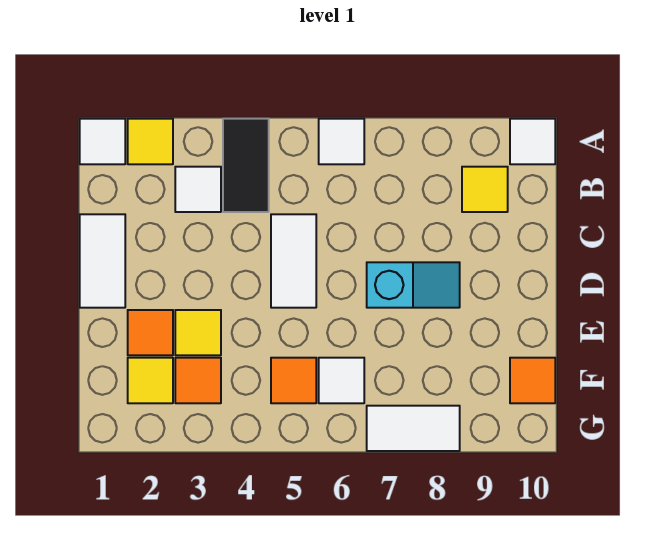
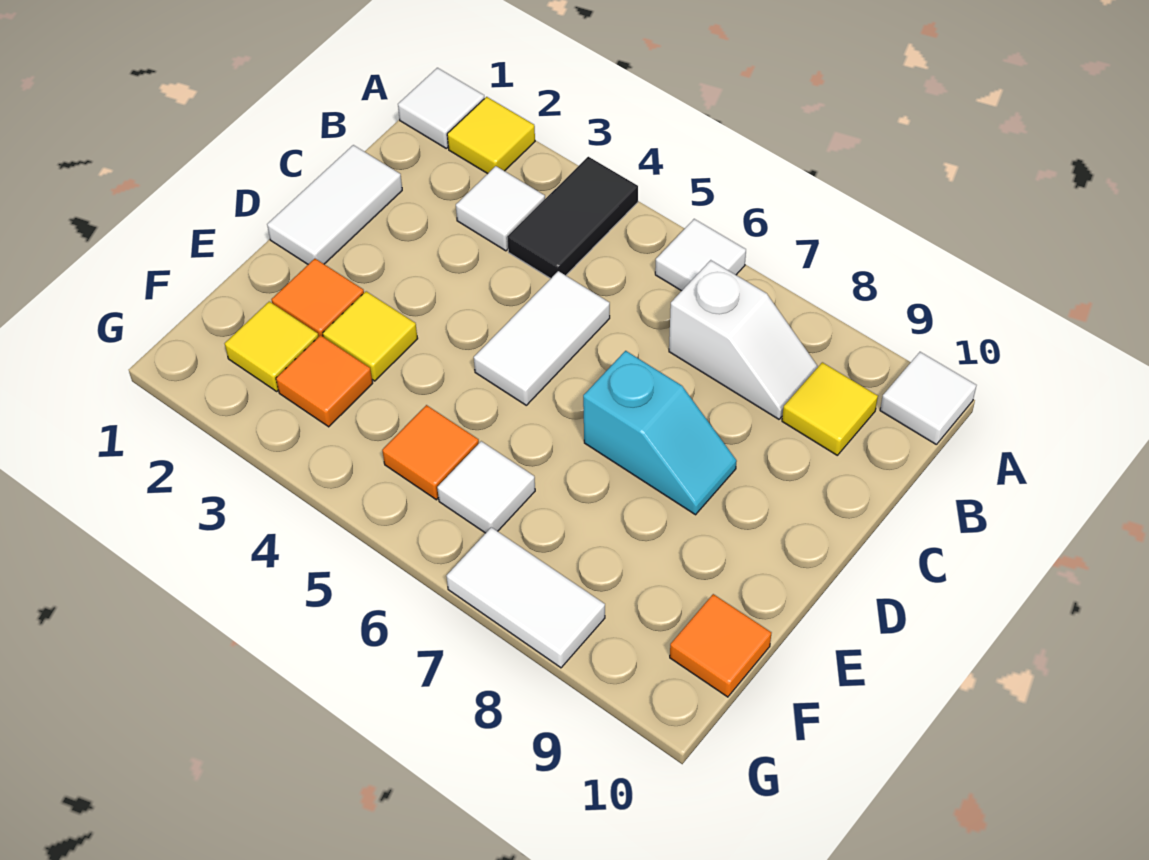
none -> white 1x2 slope [669,260,818,419]

